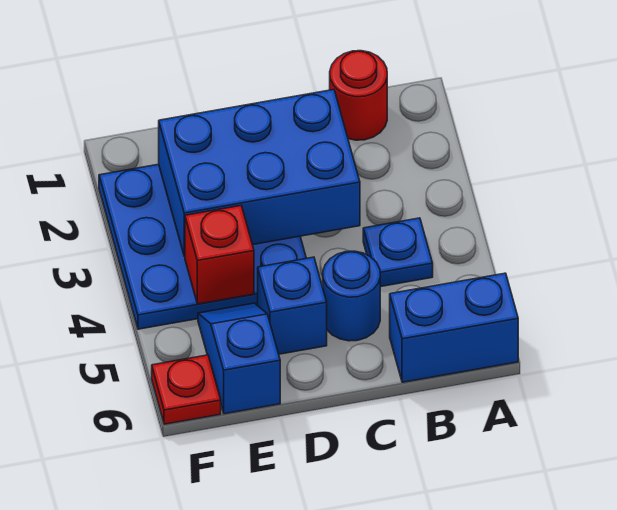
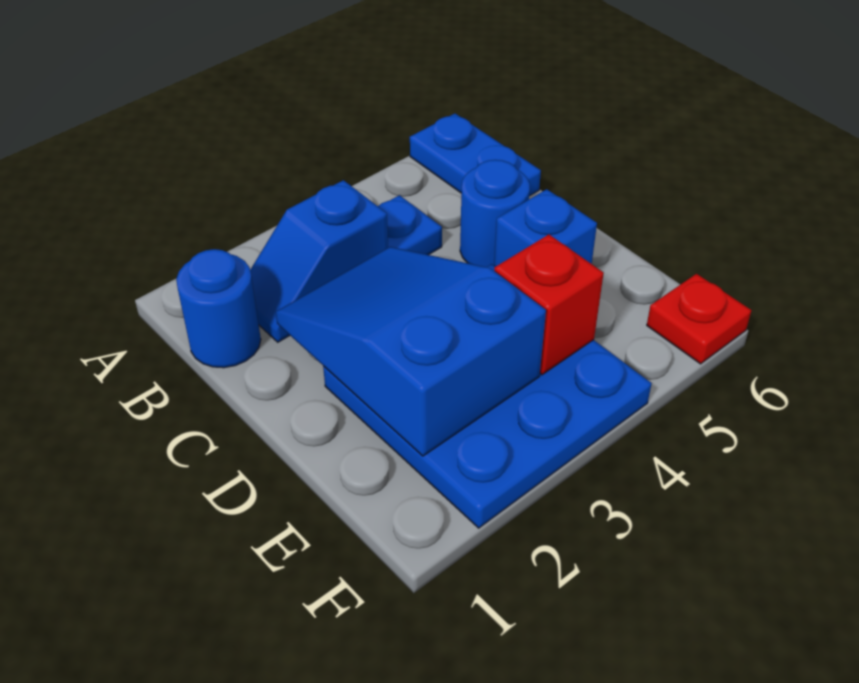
blue 1x2 brick [390,273,518,382] -> blue 1x2 plate [410,114,541,196]
red 1x1 round brick [330,51,387,140] -> blue 1x1 round brick [176,249,261,368]
blue 2x3 brick [159,90,360,257] -> blue 2x3 slope [276,247,546,456]
blue 1x2 slope [198,303,280,414] -> blue 1x2 slope moved to [250,180,388,342]

